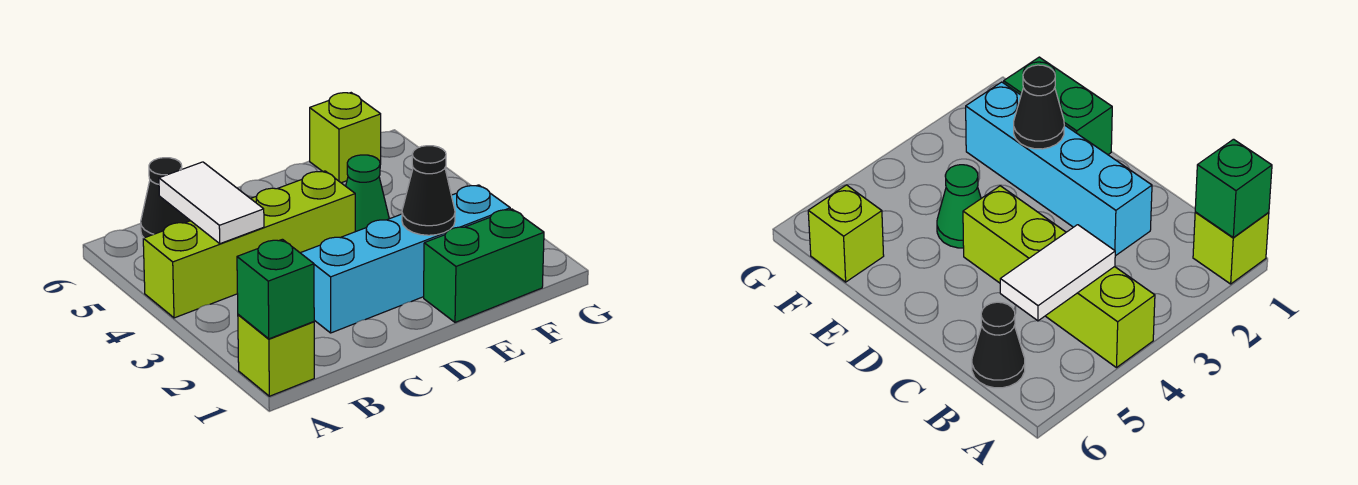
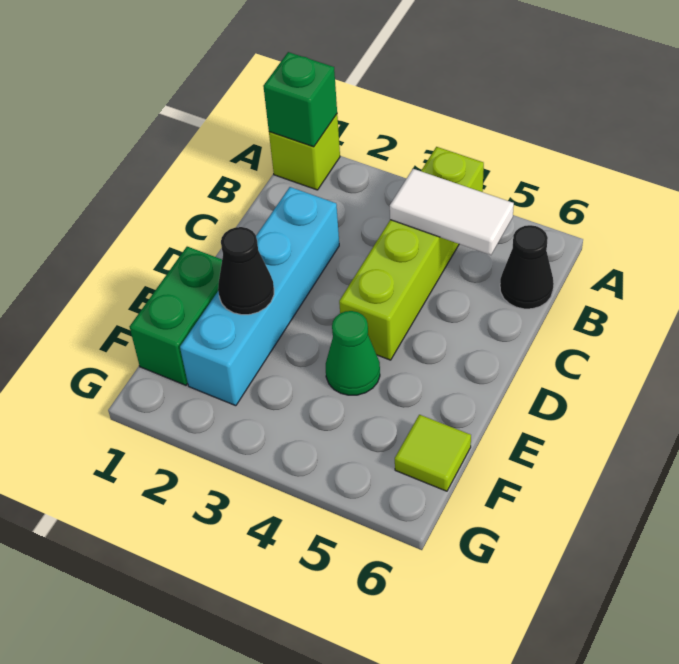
lime 1x1 brick [310,93,381,183] -> lime 1x1 tile [395,415,471,491]

